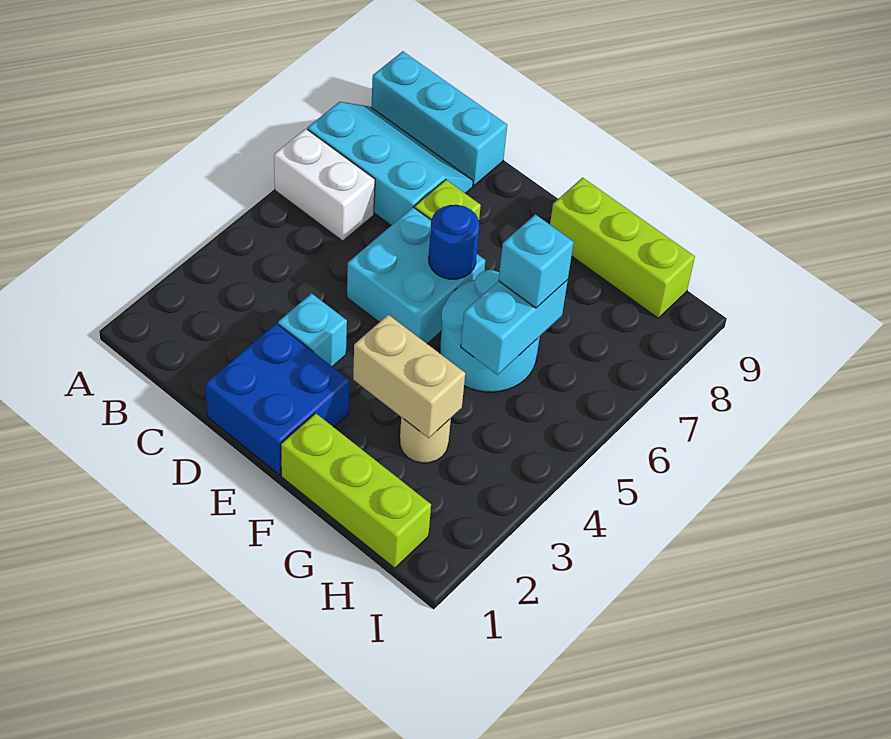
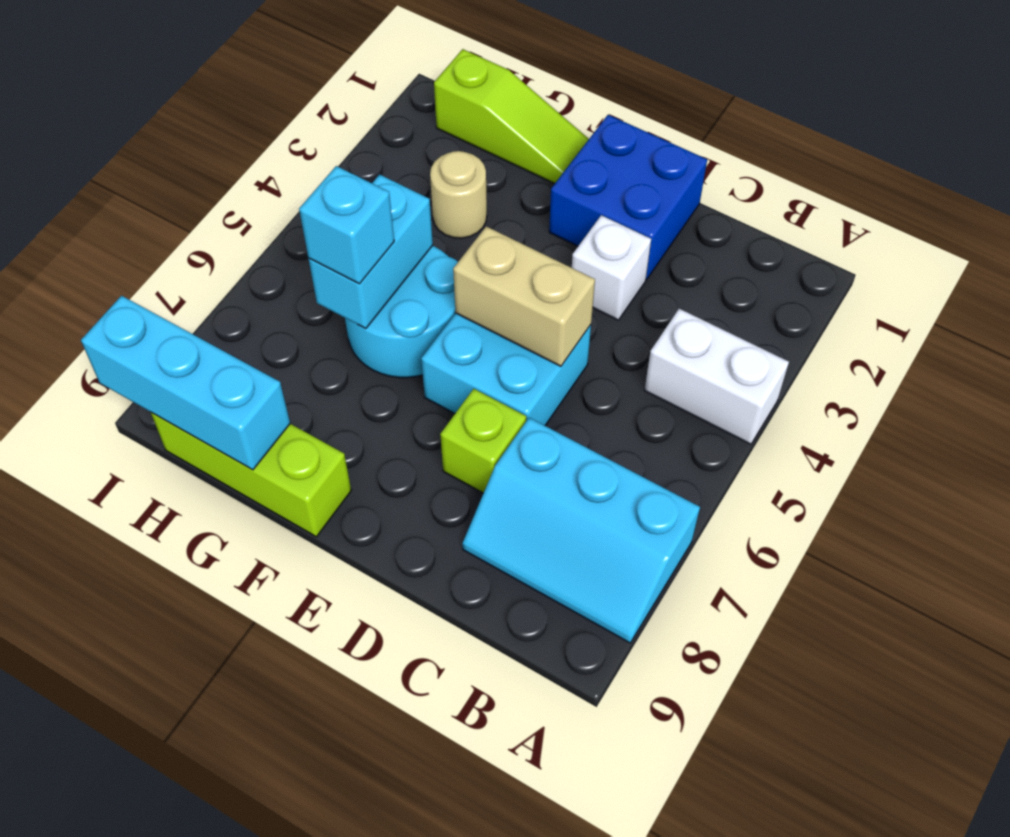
white 1x2 brick [274,129,375,241] -> white 1x2 brick moved to [645,309,789,444]
cyan 1x3 brick [371,51,507,186] -> cyan 1x3 brick moved to [81,296,290,470]
cyan 1x1 brick [278,293,347,367] -> white 1x1 brick [572,215,651,320]
blue 1x1 round brick [428,205,479,279] -> none
lime 1x3 brick [281,413,431,568] -> lime 1x3 slope [434,49,589,184]
tan 1x2 brick [353,315,465,438] -> tan 1x2 brick moved to [453,226,595,366]

